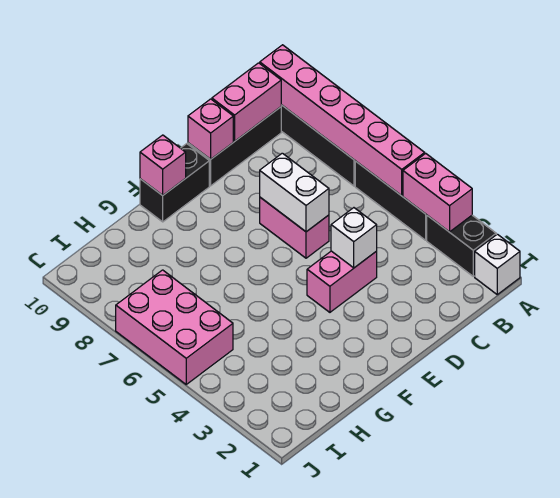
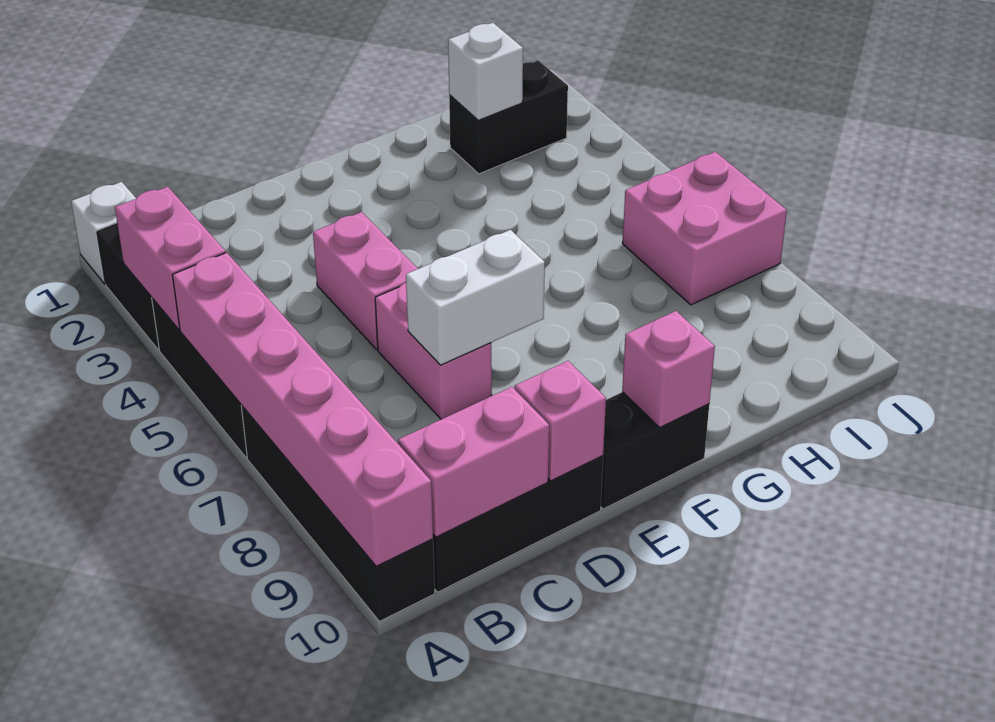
pink 1x2 brick [307,251,377,312] -> pink 1x2 brick turned to [313,212,418,349]
white 1x1 brick [331,208,377,268] -> white 1x1 brick moved to [448,23,523,120]
white 1x2 brick [260,153,329,232] -> white 1x2 brick turned to [406,230,545,365]
none -> black 1x2 brick [449,61,568,174]
pink 2x3 brick [116,270,233,384] -> pink 2x2 brick [622,152,787,305]

